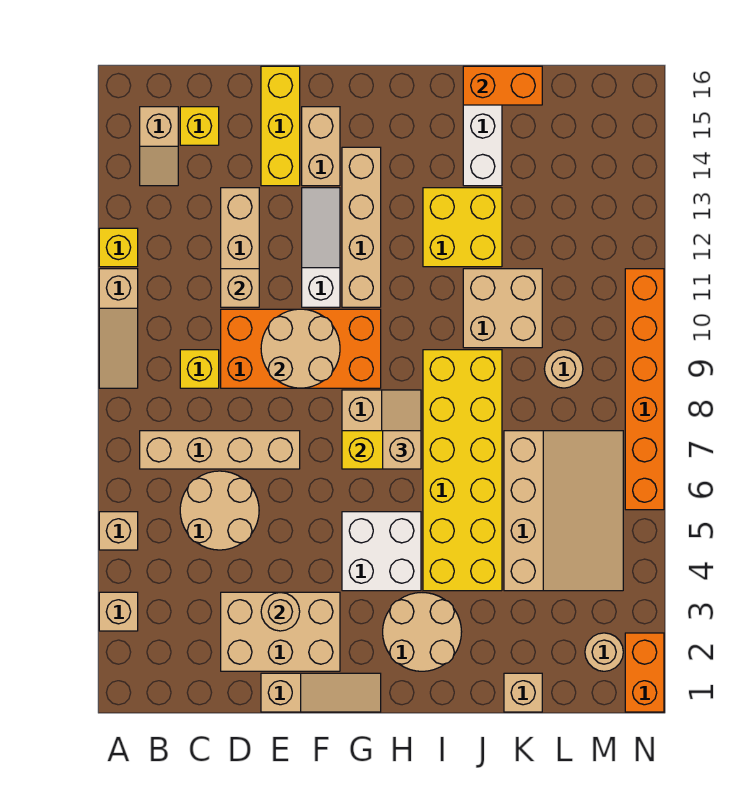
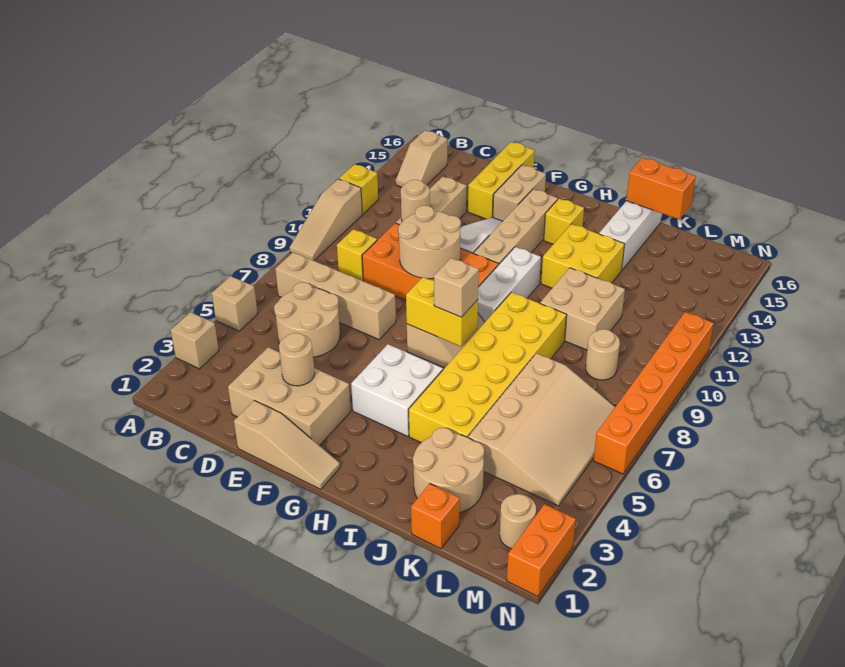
yellow 1x1 brick [180,107,219,145] -> yellow 1x1 brick moved to [544,199,584,244]
tan 1x1 brick [221,269,259,307] -> tan 1x1 round brick [401,180,430,221]
tan 2x2 round brick [383,593,462,671] -> tan 2x2 round brick moved to [413,428,484,513]
none -> white 1x3 brick [478,247,541,322]
tan 1x1 brick [504,673,542,712] -> orange 1x1 brick [411,484,460,549]

